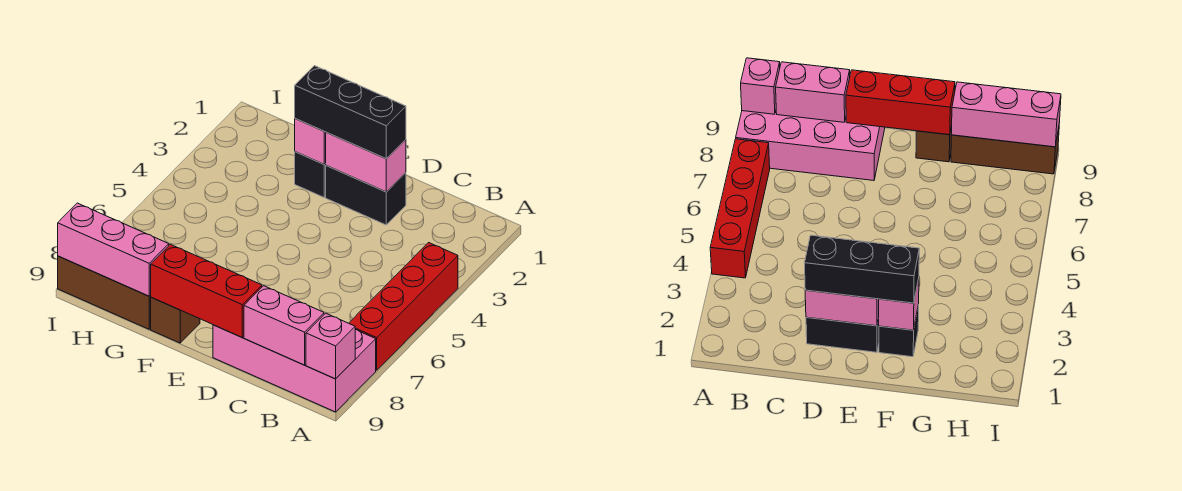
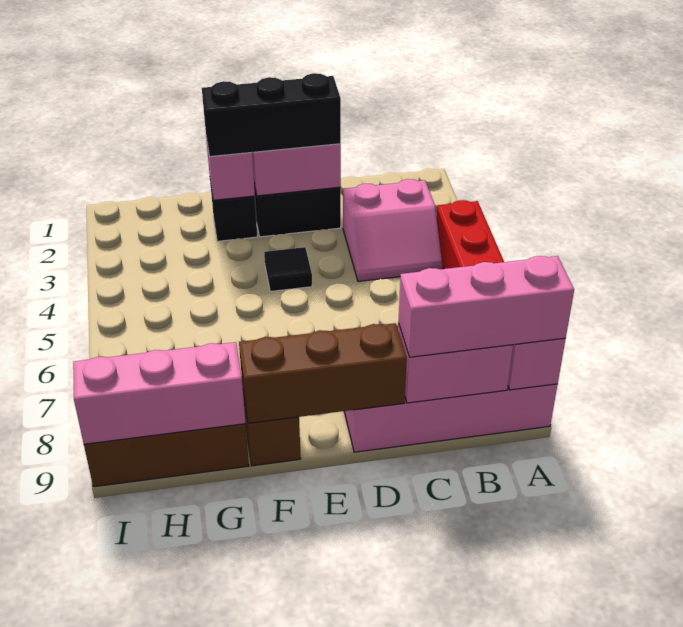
none -> pink 1x3 brick [398,256,574,357]
none -> pink 2x2 slope [343,179,442,281]
red 1x3 brick [151,244,262,337] -> brown 1x3 brick [239,323,407,423]
none -> black 1x1 tile [264,247,312,291]

